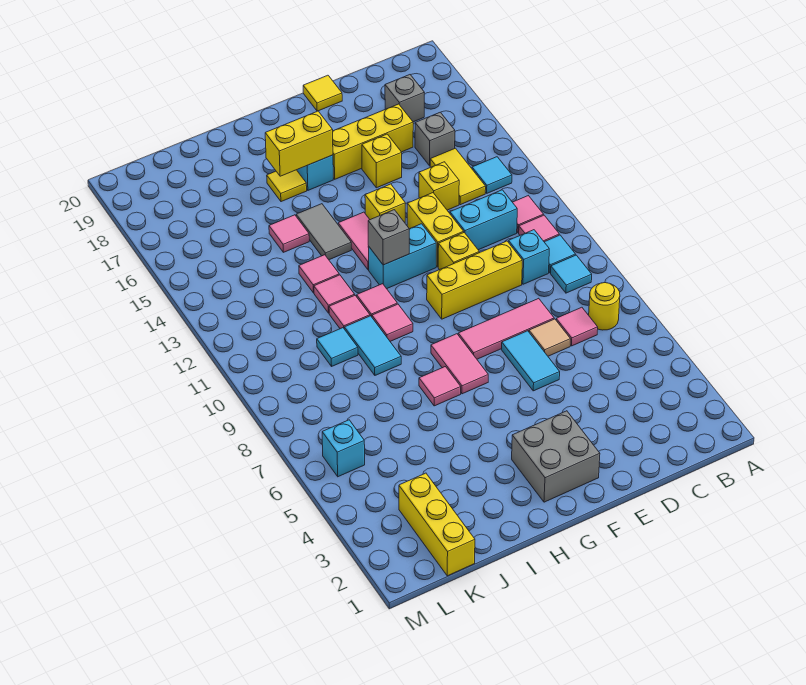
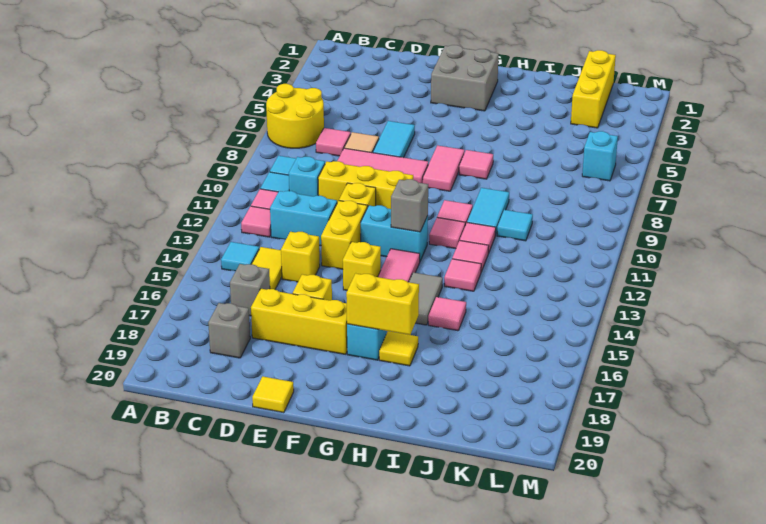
yellow 1x1 round brick [589,283,620,330] -> yellow 2x2 round brick [266,84,324,148]

